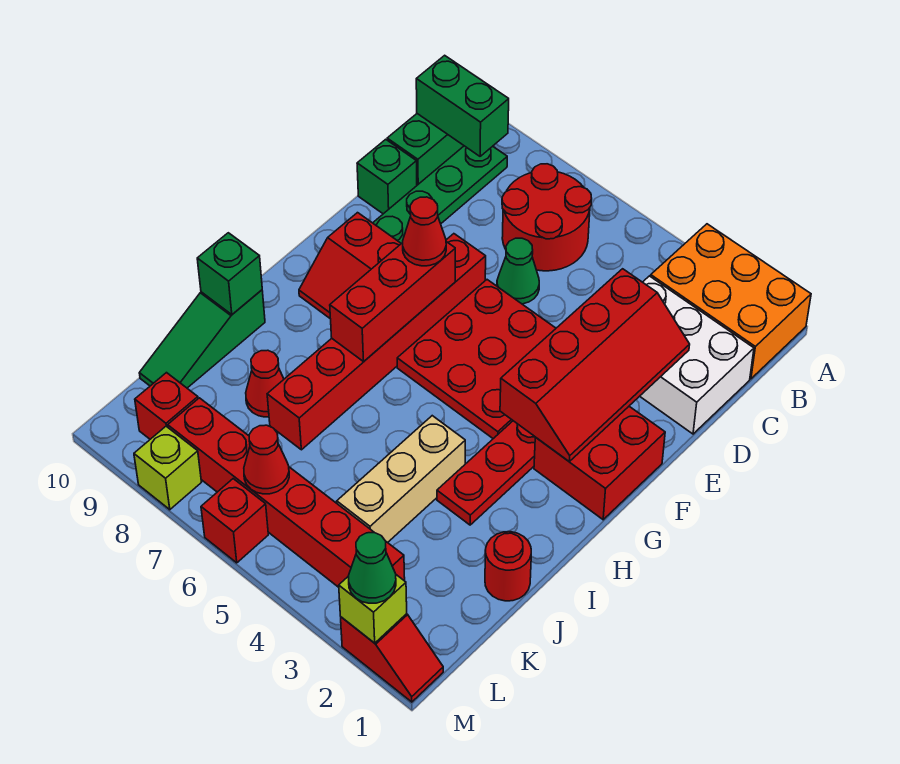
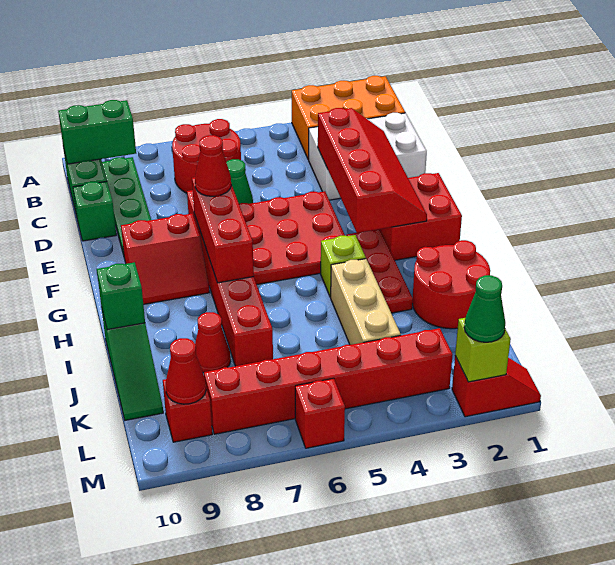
red 1x1 round brick [485,532,531,601] -> red 2x2 round brick [412,240,490,329]
red 1x1 cone [244,425,289,494] -> red 1x1 cone moved to [166,338,206,404]
lime 1x1 brick [134,426,201,510] -> lime 1x1 brick moved to [321,235,366,297]

